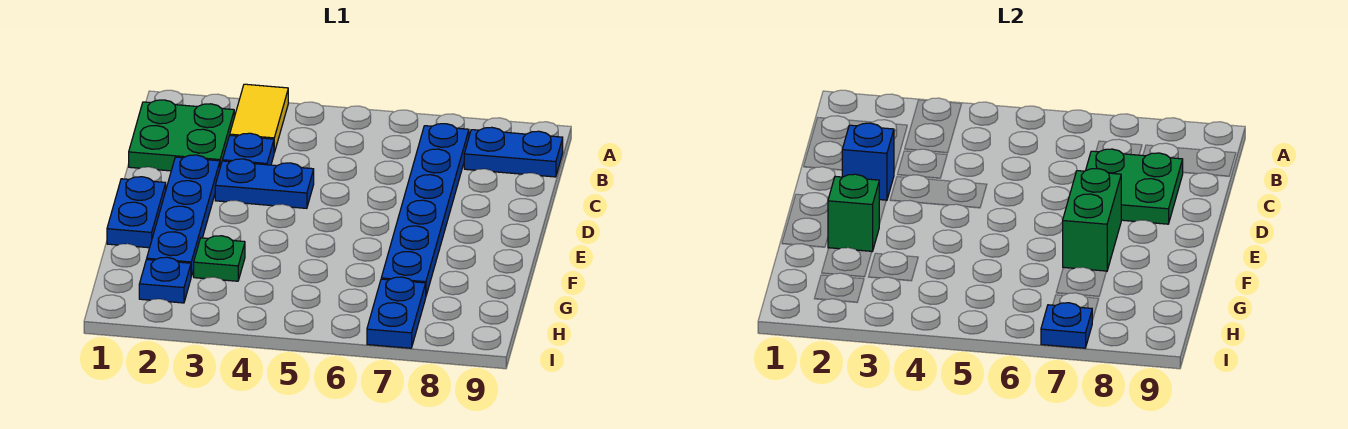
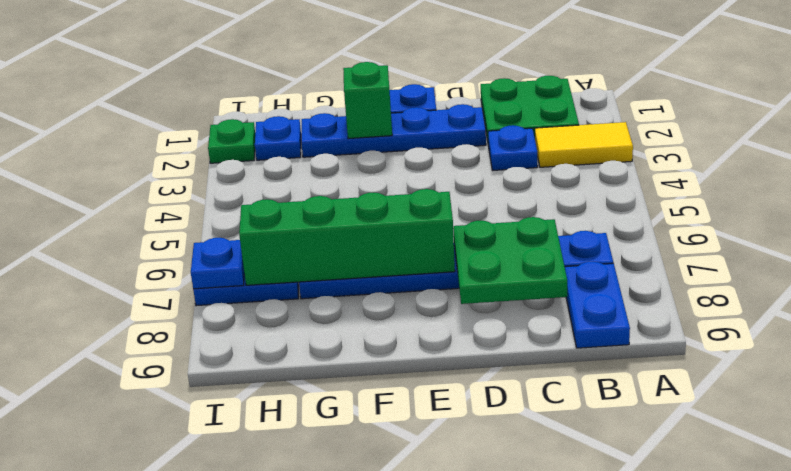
blue 1x1 brick [842,123,894,201] -> none
blue 1x2 plate [215,159,314,208] -> none
green 1x2 brick [1063,168,1121,271] -> green 1x4 brick [239,189,455,285]
green 1x1 plate [194,236,245,281] -> green 1x1 plate moved to [208,119,255,163]

